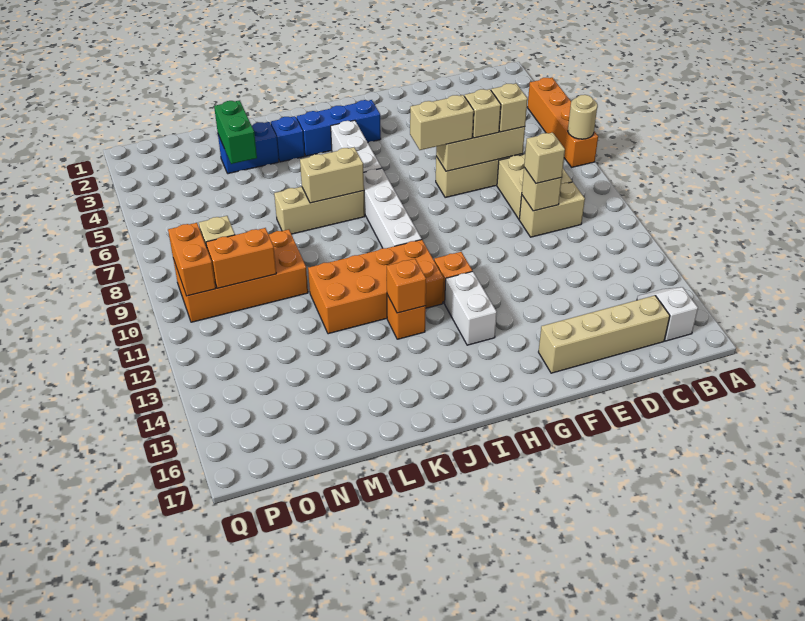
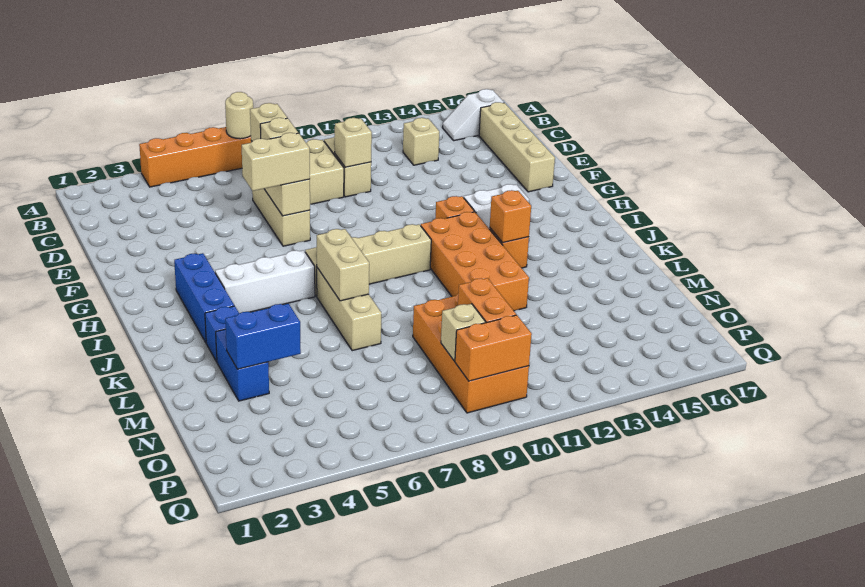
tan 1x1 brick [524,133,565,183] -> tan 1x1 brick moved to [403,118,439,165]
tan 1x2 brick [410,95,474,150] -> tan 1x2 brick turned to [242,133,310,191]
white 1x4 brick [363,168,422,248] -> tan 1x4 brick [305,224,431,296]
green 1x2 brick [214,100,257,164] -> blue 1x2 brick [225,303,301,369]

